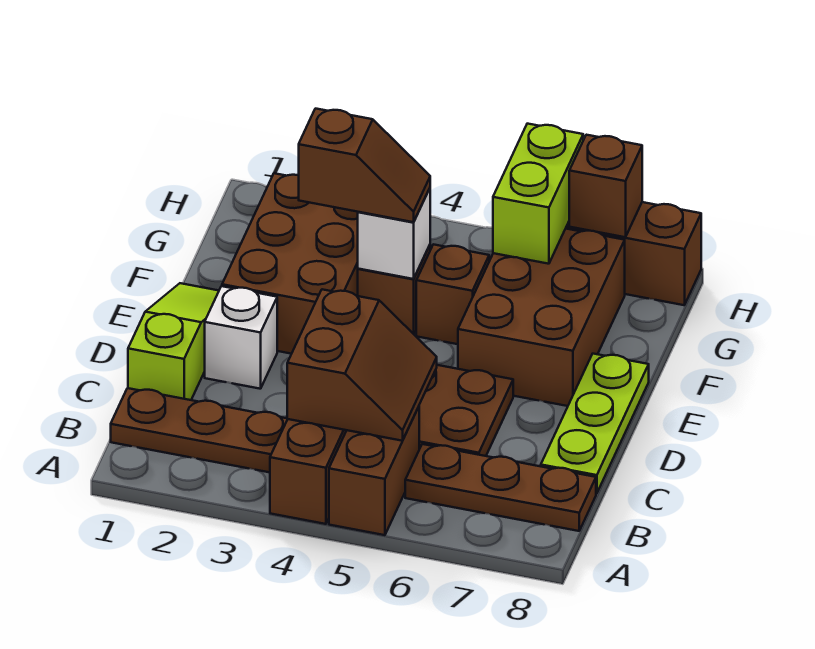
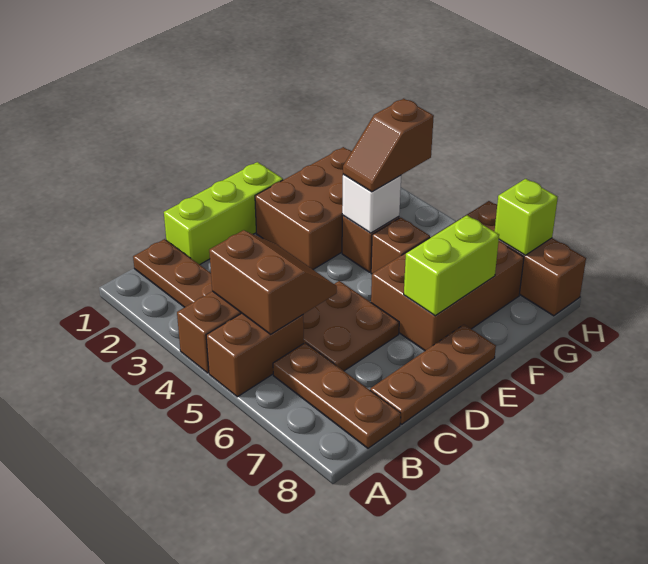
brown 2x2 slope [287,289,437,441] -> brown 2x2 slope turned to [209,230,337,334]
lime 1x3 slope [128,283,219,400] -> lime 1x3 brick [164,162,283,265]
lime 1x3 plate [541,354,649,493] -> brown 1x3 plate [370,325,496,424]
white 1x1 brick [205,286,277,389] -> none
brown 1x2 slope [299,109,430,222] -> brown 1x2 slope turned to [343,99,434,192]
lime 1x2 brick [493,124,583,264] -> lime 1x2 brick moved to [404,215,499,316]
brown 1x1 brick [569,135,642,237] -> lime 1x1 brick [495,179,558,255]

